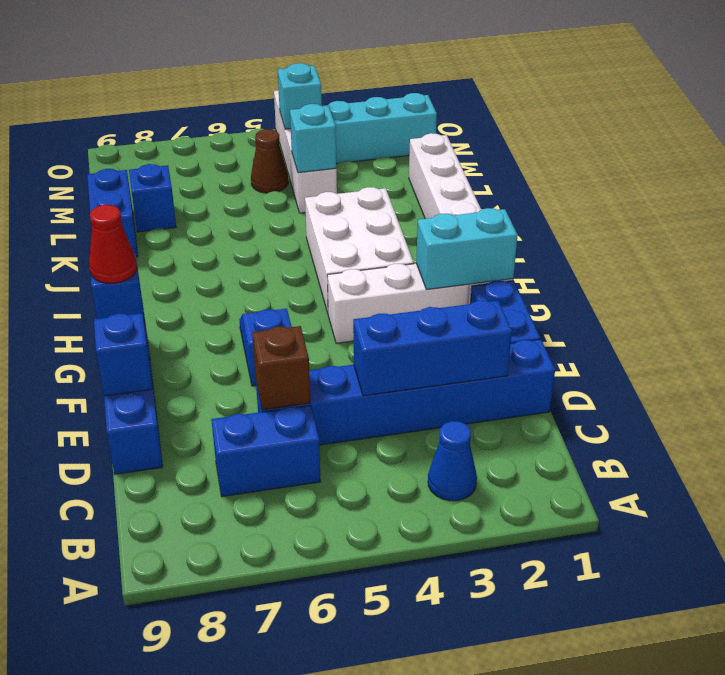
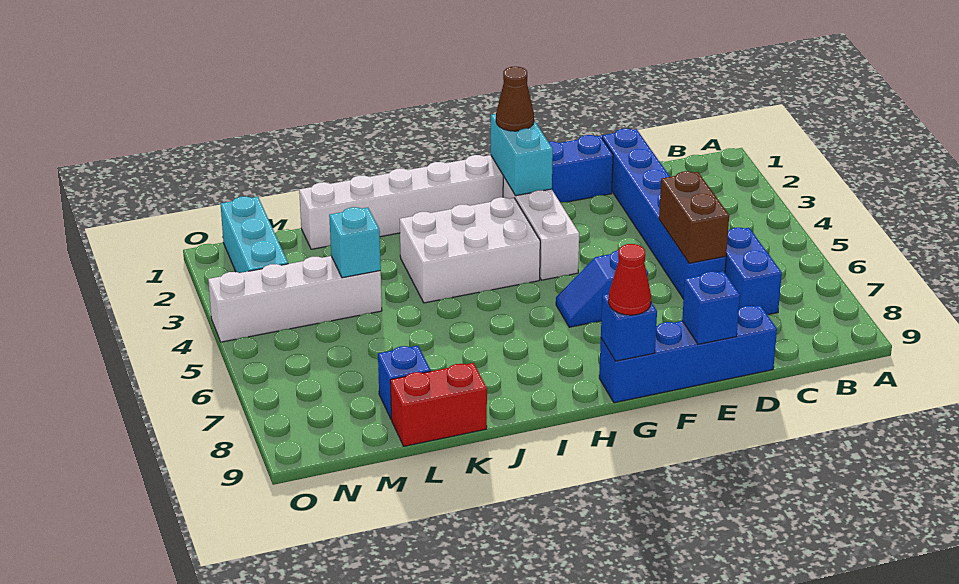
blue 1x1 cone [428,421,477,501] -> none
blue 1x3 brick [353,301,512,396] -> none
brown 1x1 brick [252,326,310,410] -> brown 1x2 brick [659,171,729,263]
blue 1x2 brick [87,169,138,257] -> red 1x2 brick [390,363,487,446]
brown 1x1 cone [251,129,288,193] -> brown 1x1 cone moved to [496,67,534,131]
cyan 1x1 brick [278,63,322,129] -> none

